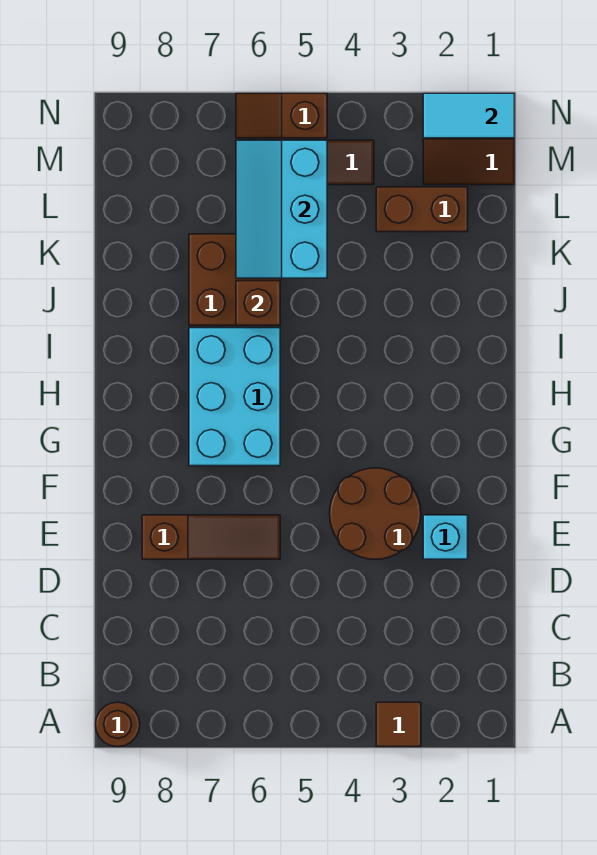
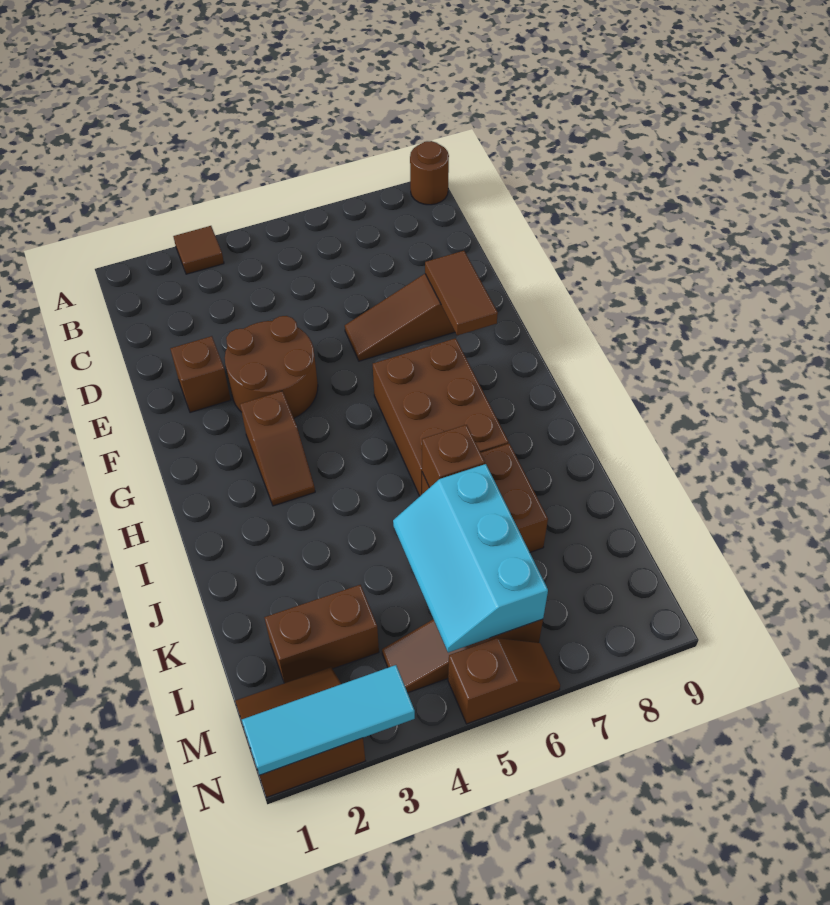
cyan 1x1 brick [423,515,468,559] -> brown 1x1 brick [170,336,231,413]
none -> brown 1x2 tile [425,251,498,336]
none -> brown 1x2 slope [240,391,315,506]
cyan 2x3 brick [189,328,280,466] -> brown 2x3 brick [373,338,509,496]
cyan 2x3 slope [236,140,327,278] -> cyan 2x3 slope turned to [393,464,548,653]
cyan 1x2 tile [423,93,515,138] -> cyan 1x3 tile [242,665,415,775]

